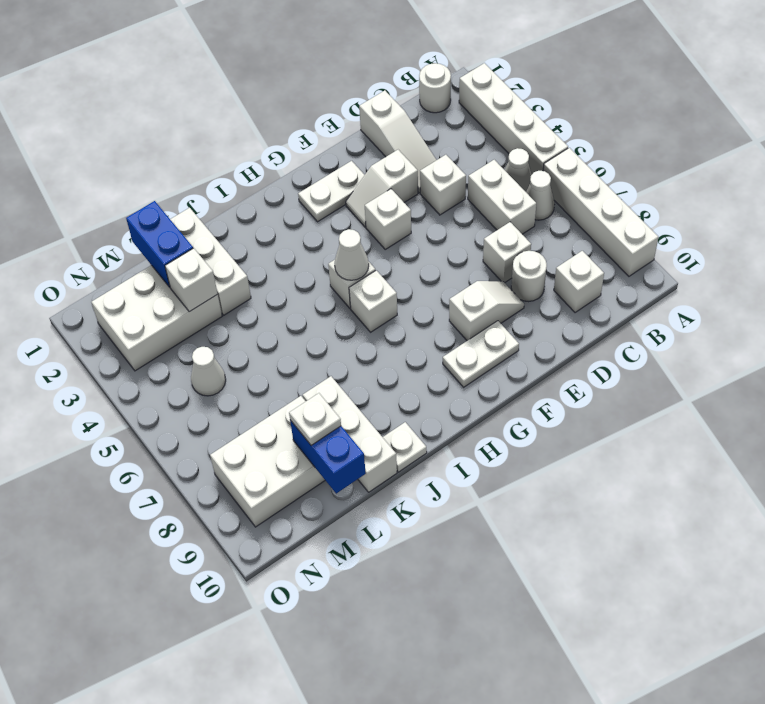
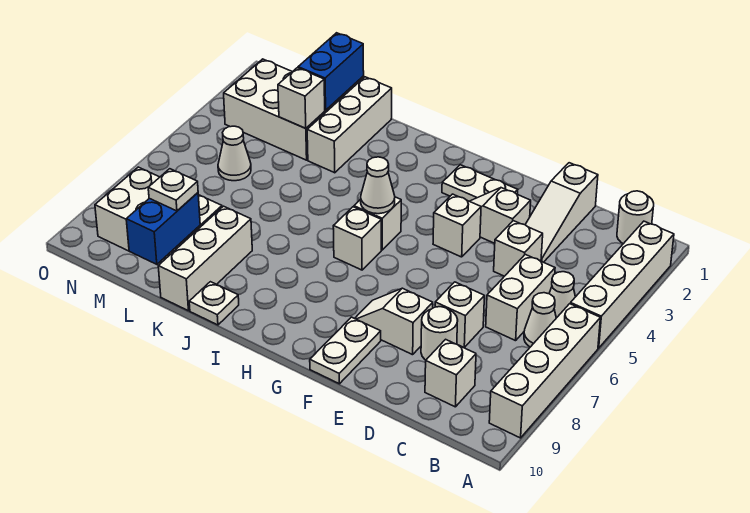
white 1x2 slope [449,281,524,341] -> white 1x2 slope turned to [355,288,433,355]
white 1x2 plate [443,321,519,387] -> white 1x2 plate turned to [310,317,381,384]

